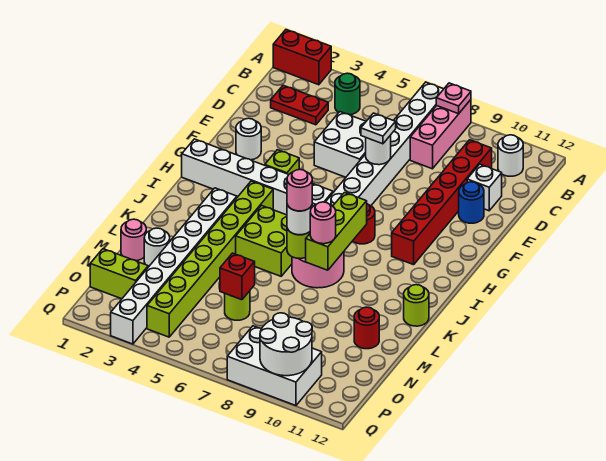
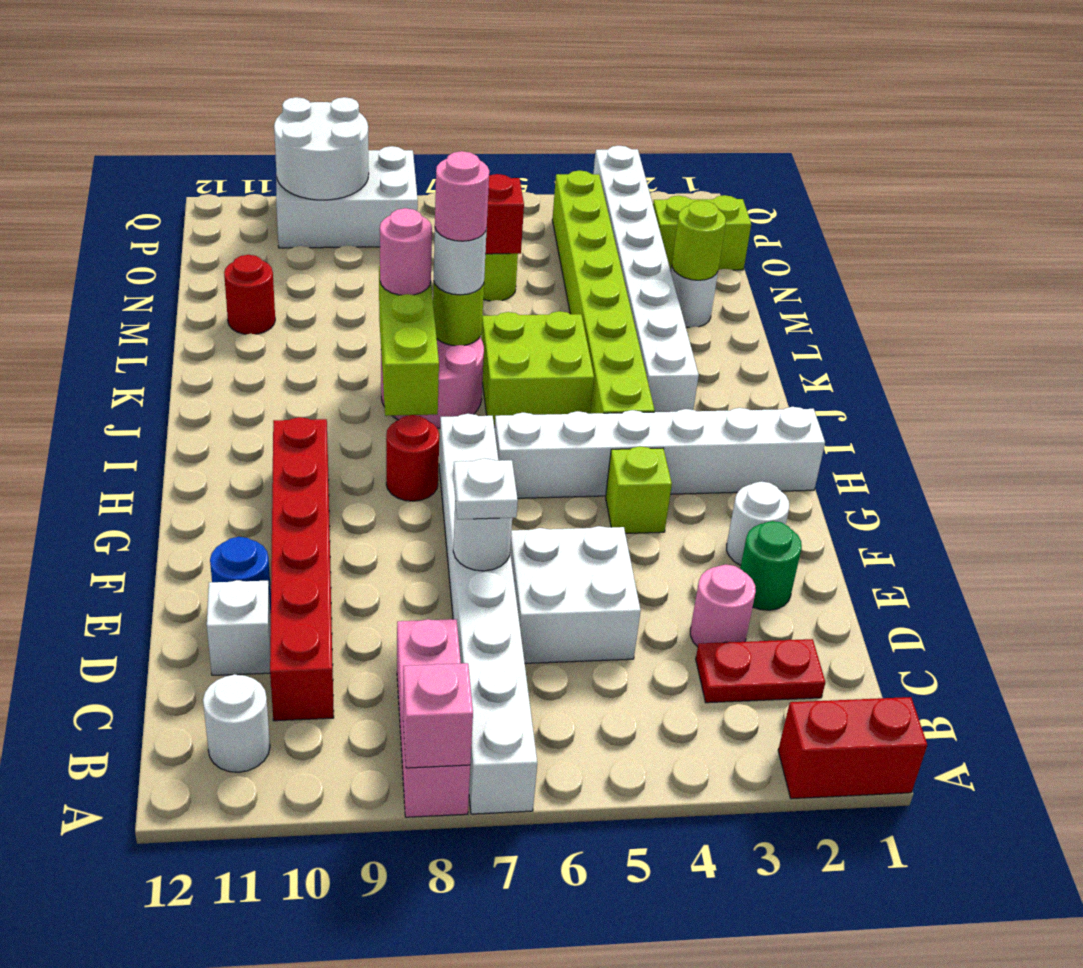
pink 1x1 plate [436,83,471,114] -> pink 1x1 brick [403,663,473,768]
green 1x1 round brick [335,73,360,115] -> green 1x1 round brick moved to [740,521,802,610]
lime 1x1 round brick [404,285,429,326] -> lime 1x1 round brick moved to [672,200,726,280]
pink 1x1 round brick [121,219,146,261] -> pink 1x1 round brick moved to [690,564,756,647]

